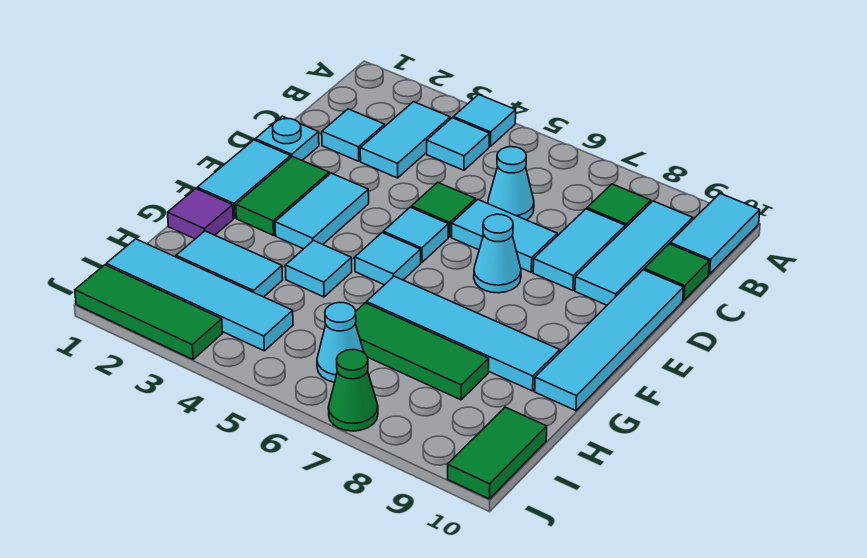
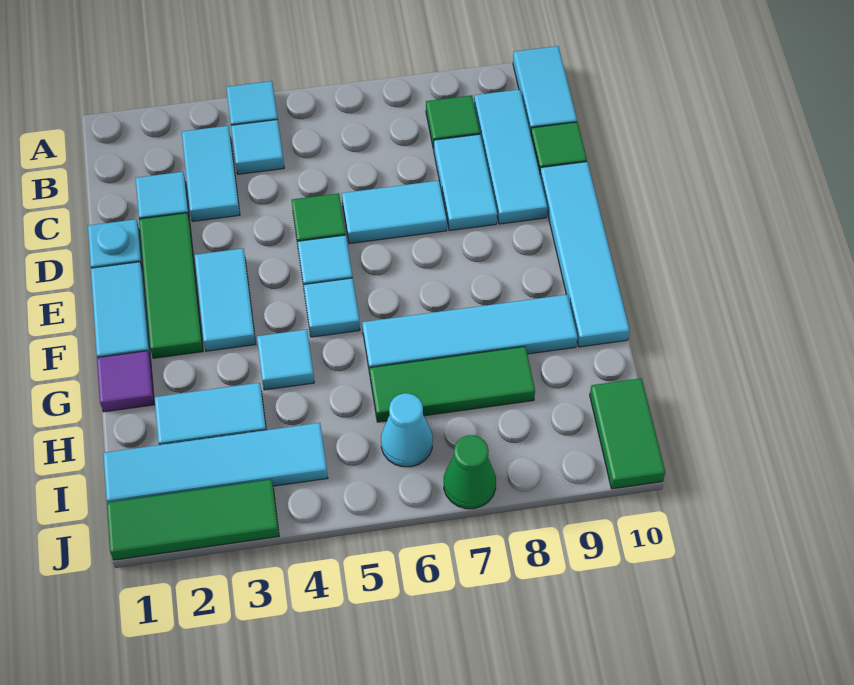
cyan 1x1 cone [488,147,534,220] -> none
green 1x2 tile [236,156,329,235] -> green 1x3 tile [139,213,203,358]
cyan 1x1 cone [474,214,521,293] -> none

